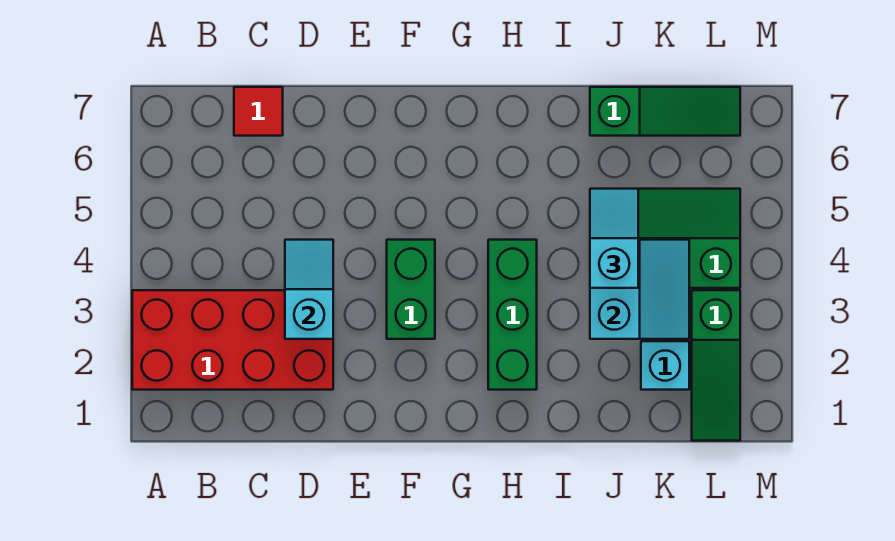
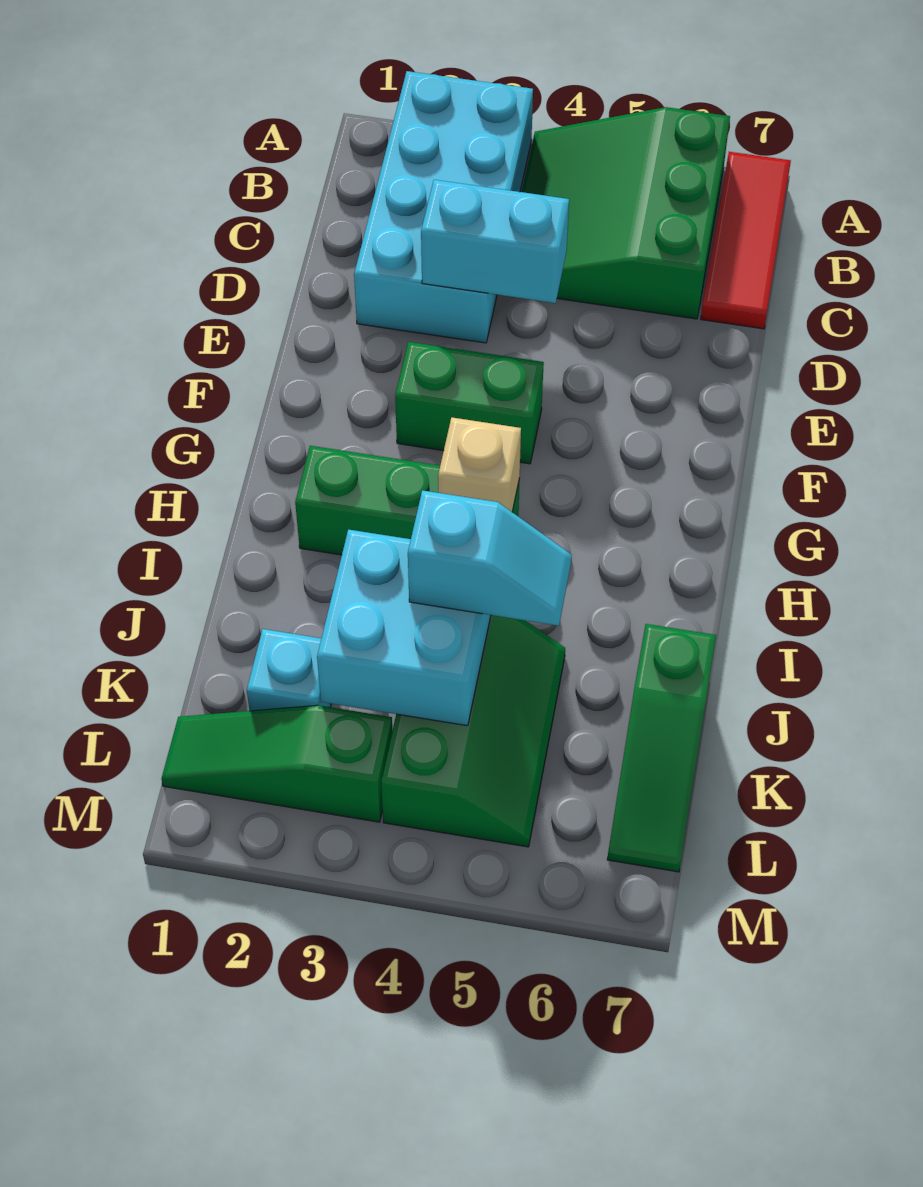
red 2x4 brick [132,290,333,390] -> cyan 2x4 brick [354,71,533,343]
none -> green 3x3 slope [522,107,730,319]
red 1x1 tile [234,87,283,136] -> red 1x3 tile [701,152,791,329]
cyan 1x2 slope [285,240,333,339] -> cyan 1x2 brick [421,180,569,303]
none -> tan 1x1 brick [438,418,521,512]
cyan 2x2 slope [590,240,689,339] -> cyan 2x2 brick [317,529,491,726]

